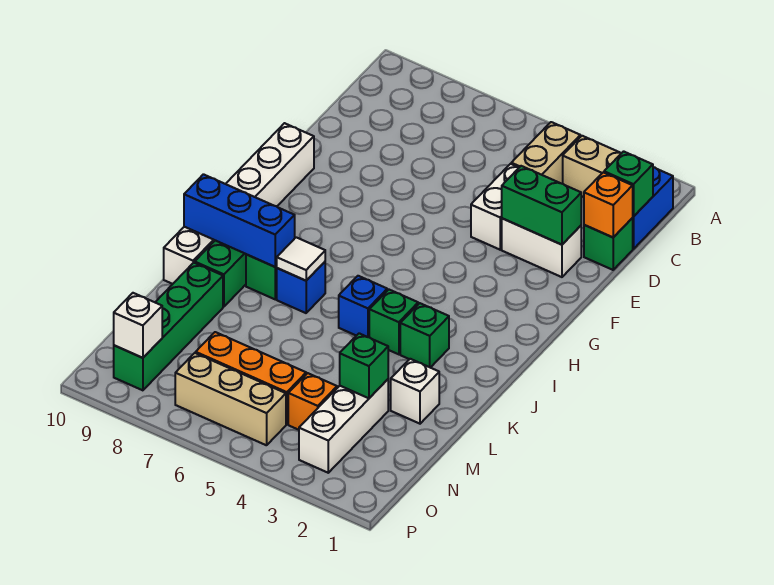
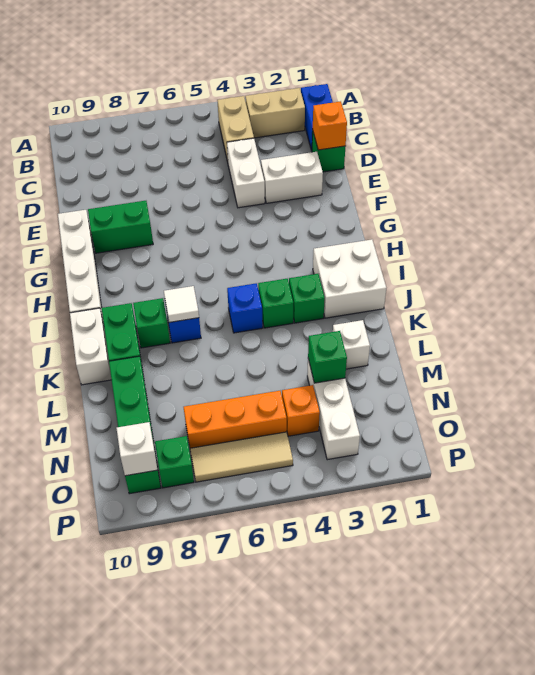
green 1x1 brick [604,151,653,217] -> green 1x1 brick moved to [155,436,194,488]
green 1x2 brick [502,166,581,245] -> green 1x2 brick moved to [88,201,153,253]
none -> white 2x2 brick [313,239,386,318]
blue 1x3 brick [184,174,295,267] -> none
tan 1x3 brick [175,353,286,445] -> tan 1x3 tile [190,432,293,482]

